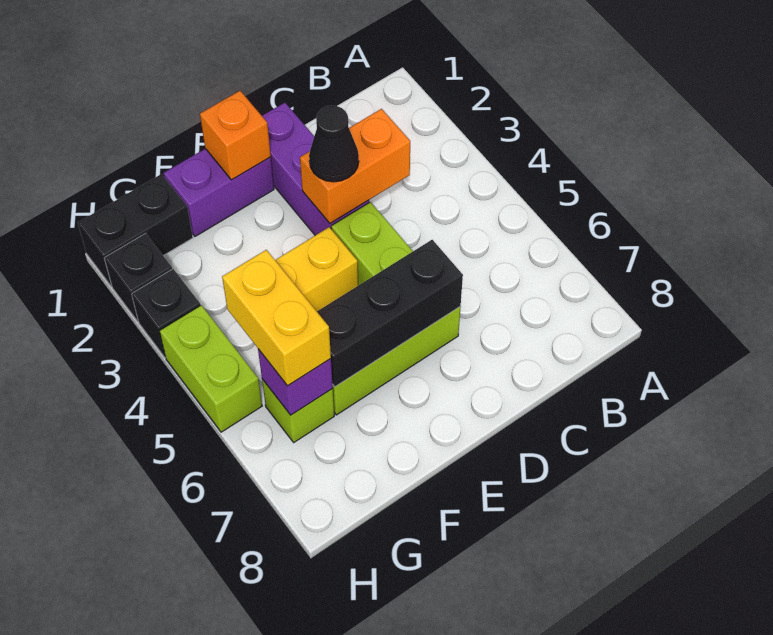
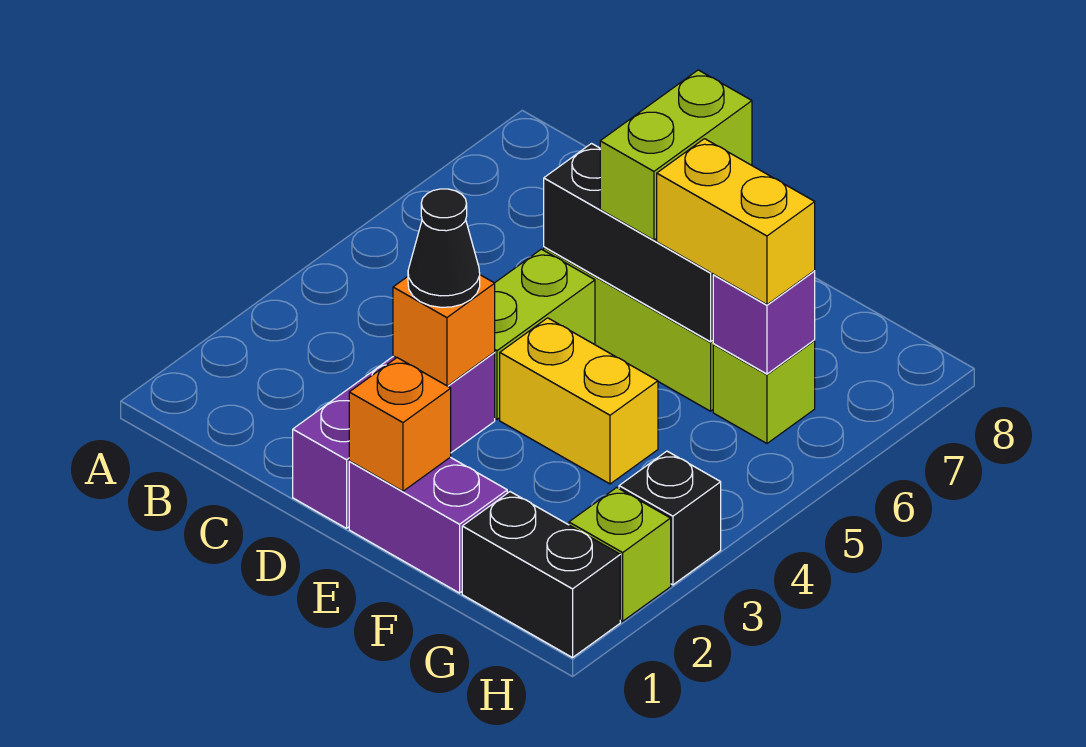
orange 1x2 brick [300,109,410,223] -> orange 1x1 brick [393,275,495,386]
yellow 1x2 brick [222,250,331,386] -> yellow 1x2 brick turned to [657,139,815,305]
black 1x1 brick [104,233,172,321] -> lime 1x1 brick [569,488,671,621]
lime 1x2 brick [160,305,262,432] -> lime 1x2 brick moved to [600,70,752,240]

